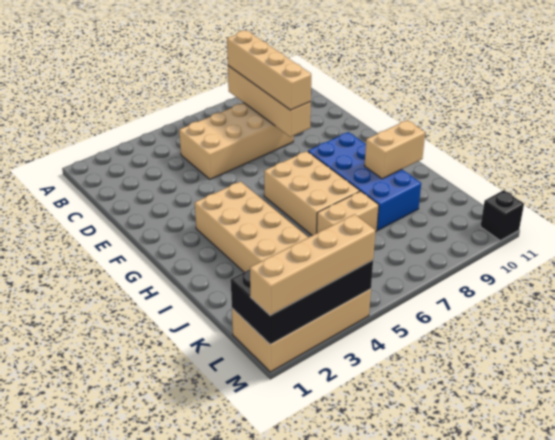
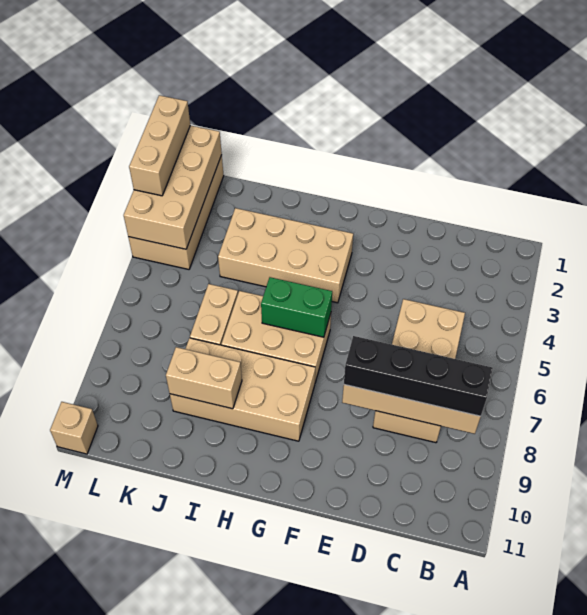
tan 1x4 brick [227,31,311,110] -> black 1x4 brick [344,336,493,416]
none -> green 1x2 brick [261,277,332,337]
blue 2x4 brick [308,132,421,230] -> tan 2x4 brick [170,338,315,441]
tan 1x2 brick [364,120,425,179] -> tan 1x2 brick turned to [166,347,242,409]
black 2x4 brick [231,260,373,344] -> tan 2x4 brick [124,125,222,249]
tan 1x4 brick [250,214,376,315] -> tan 1x3 brick [129,95,190,196]
black 1x1 brick [480,190,524,241] -> tan 1x1 brick [50,402,98,454]

